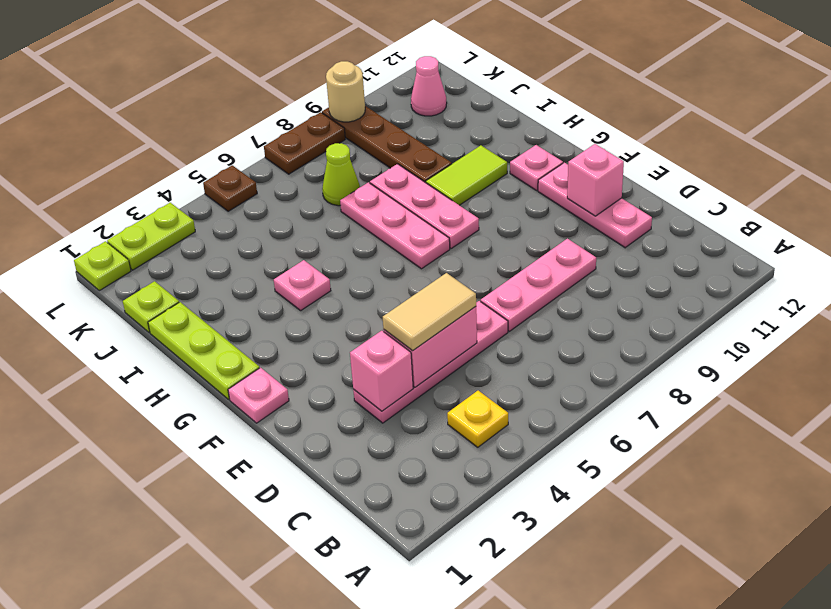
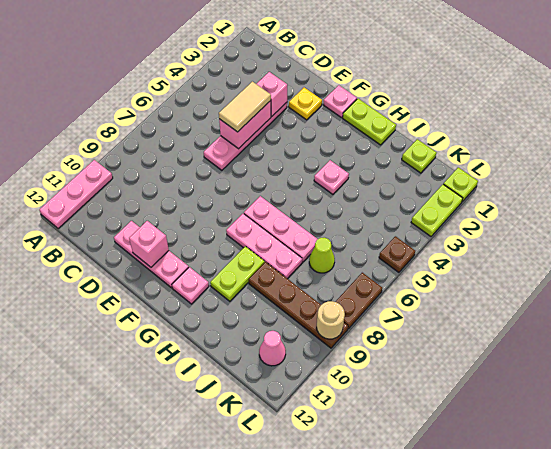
yellow 1x1 plate [447,391,508,447] -> yellow 1x1 plate moved to [289,88,322,120]
pink 1x3 plate [481,239,596,331] -> pink 1x3 plate moved to [39,160,113,229]
lime 1x3 plate [148,302,259,399] -> lime 1x2 plate [343,99,396,145]
lime 1x2 tile [426,145,507,205] -> lime 1x2 plate [210,246,265,301]

